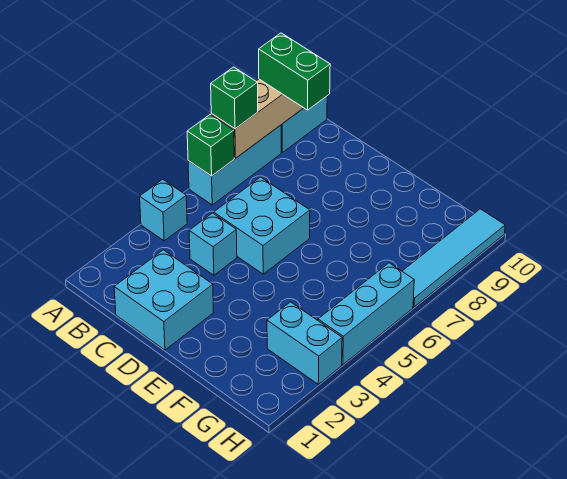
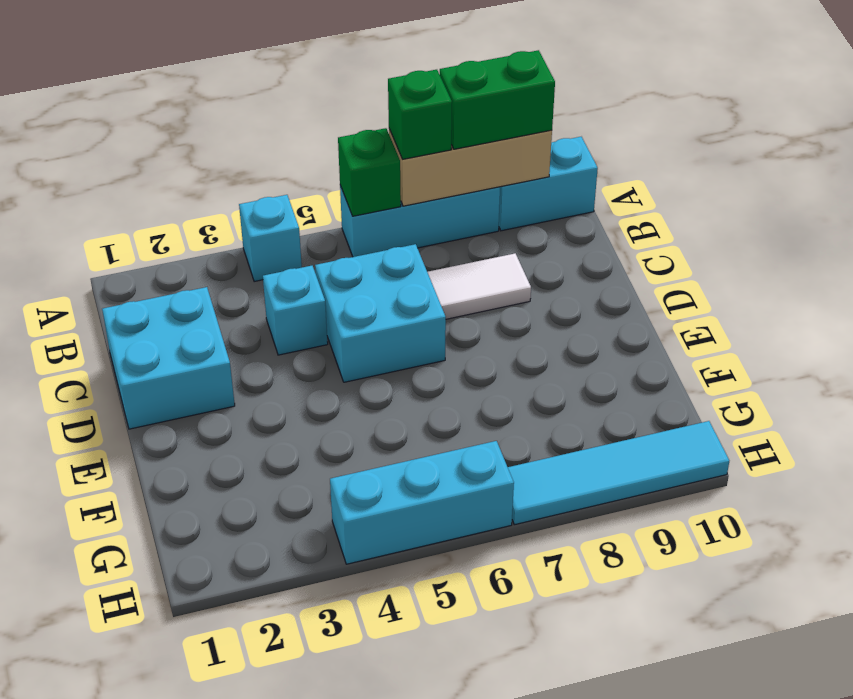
green 1x2 brick [259,33,330,110] -> green 1x2 brick turned to [440,50,555,149]
none -> white 1x2 tile [428,253,531,319]
cyan 1x2 brick [267,302,342,384] -> none

